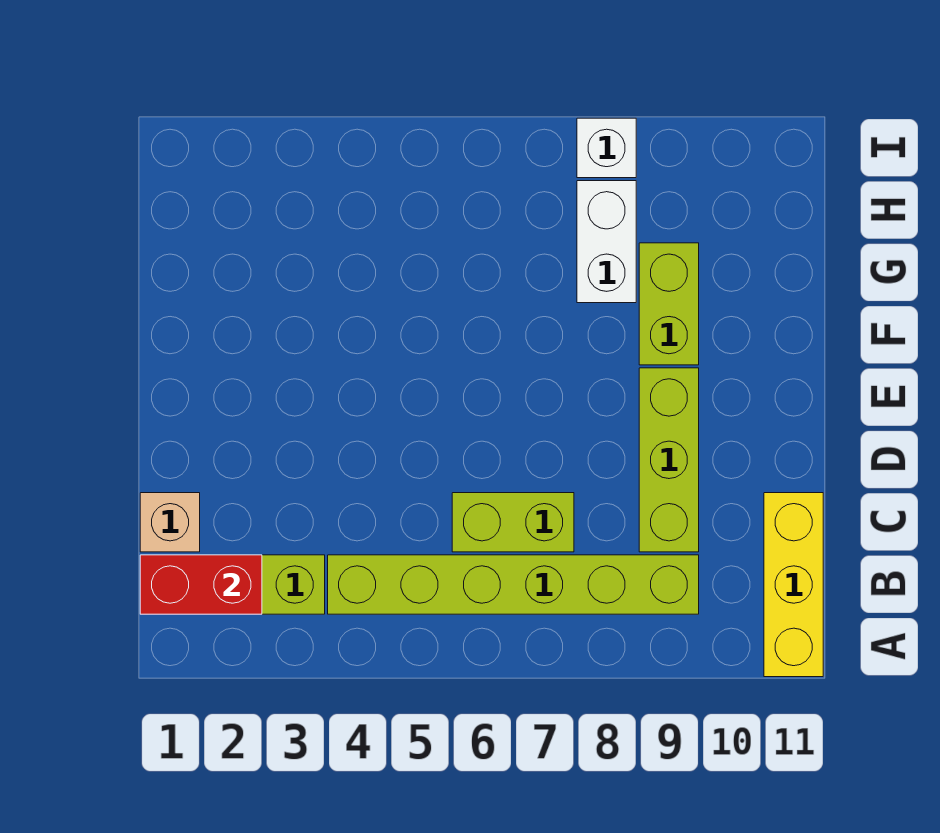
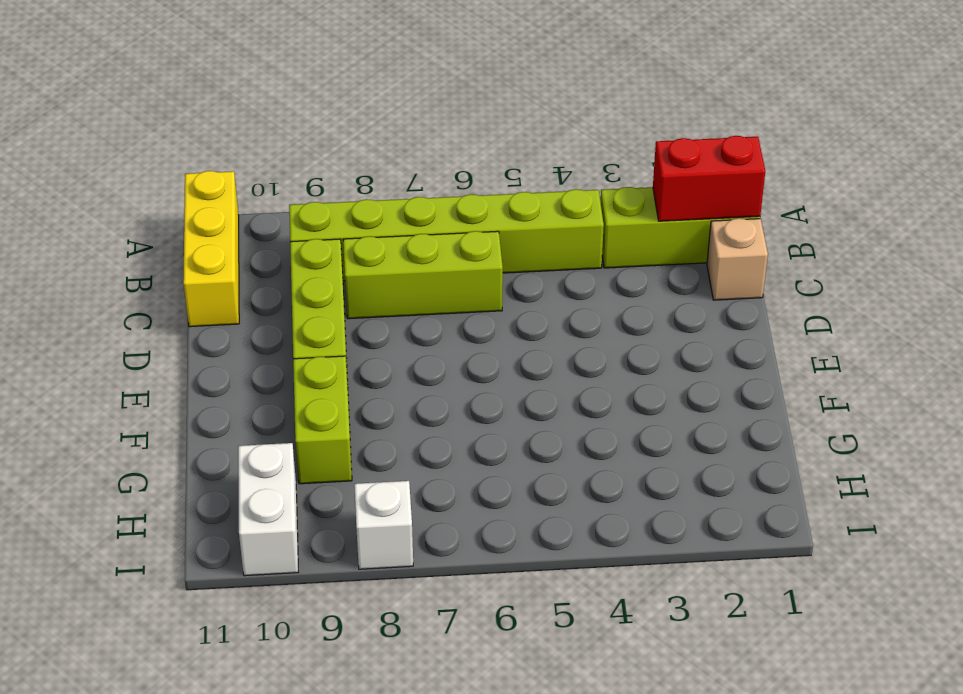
lime 1x2 brick [452,493,574,552] -> lime 1x3 brick [343,231,503,319]
white 1x2 brick [577,181,636,303] -> white 1x2 brick moved to [238,443,298,576]

